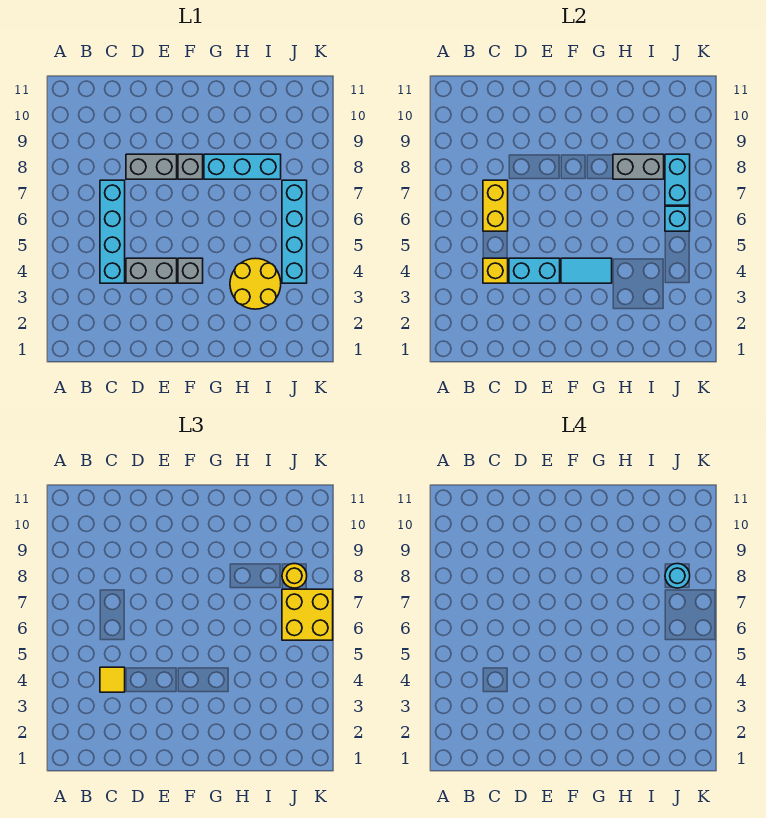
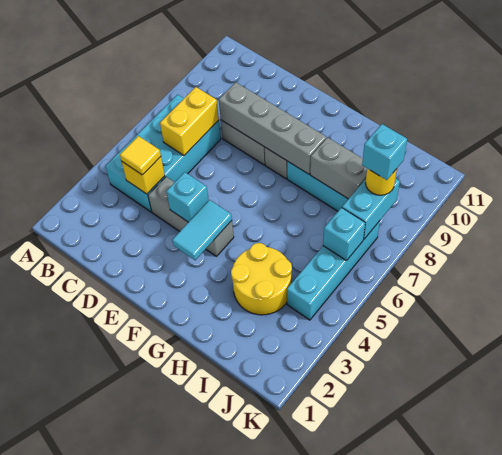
cyan 1x4 brick [100,180,125,283] -> cyan 2x4 brick [105,95,221,212]
cyan 1x2 brick [509,258,560,283] -> cyan 1x1 brick [166,172,209,222]
none -> grey 1x4 brick [219,82,326,174]
cyan 1x2 tile [561,258,612,283] -> cyan 1x2 tile turned to [172,200,232,260]
yellow 2x2 brick [282,589,333,640] -> none
cyan 1x1 round brick [665,564,690,588] -> cyan 1x1 brick [362,124,407,180]

